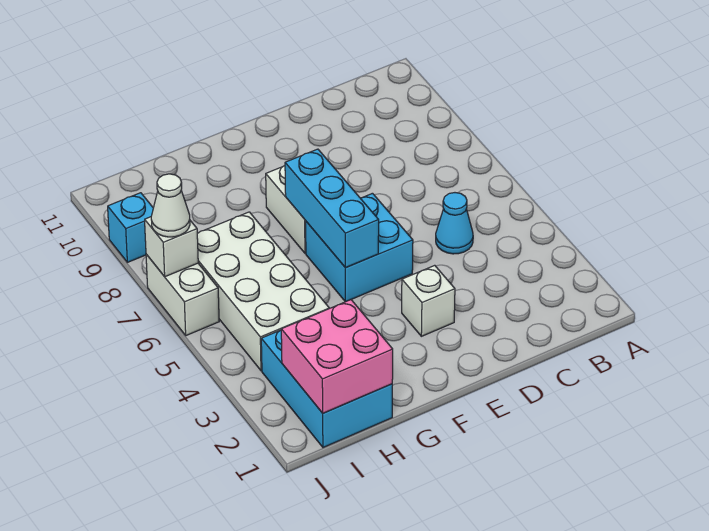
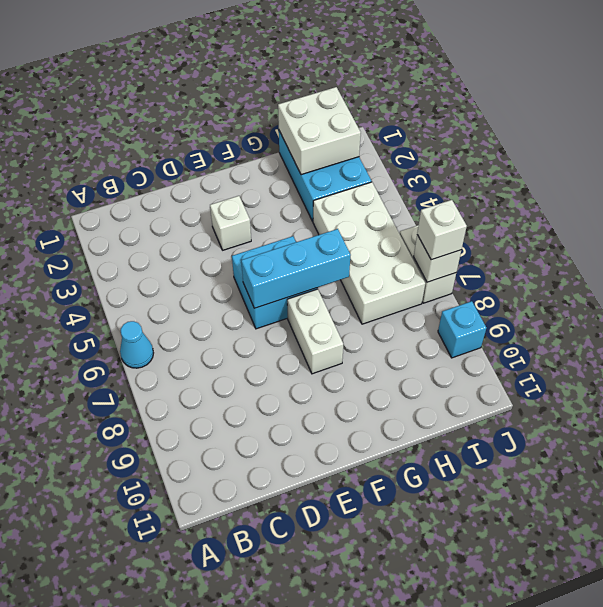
cyan 1x1 cone [436,193,473,254] -> cyan 1x1 cone moved to [120,321,153,368]
cyan 1x3 brick [285,149,379,268] -> cyan 1x3 brick turned to [241,229,351,308]
pink 2x2 brick [281,300,393,413] -> white 2x2 brick [278,87,361,175]
white 1x1 cone [151,174,190,237] -> white 1x1 brick [417,200,467,260]

